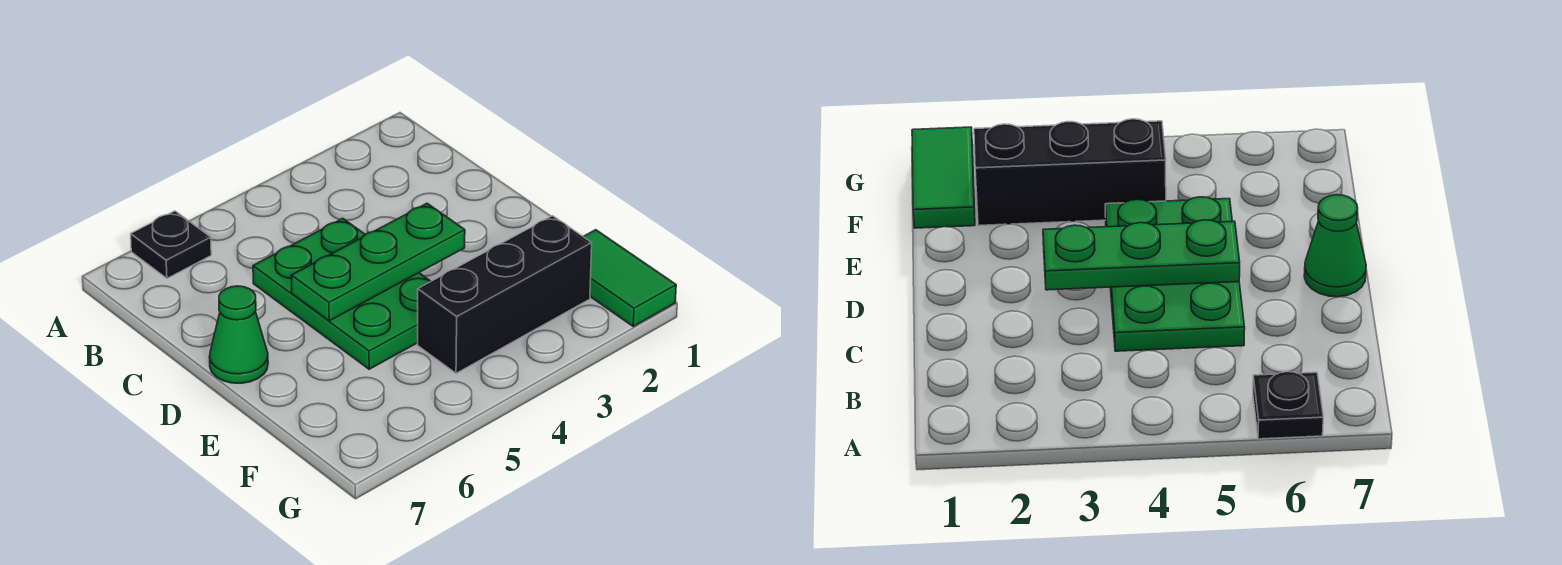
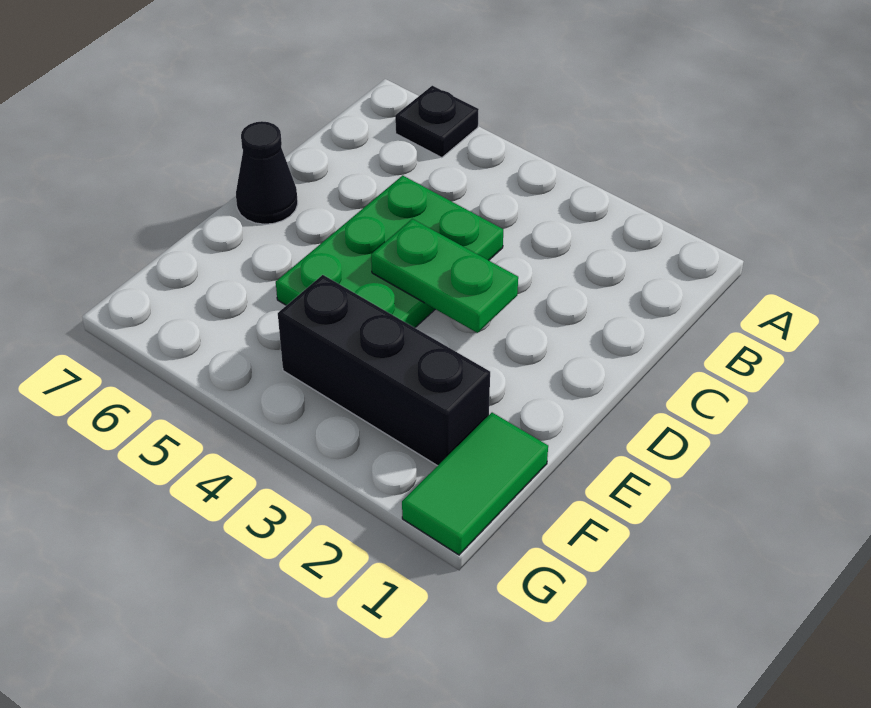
green 1x3 plate [291,203,465,321] -> green 1x2 plate [371,219,518,333]
green 1x1 cone [210,286,268,383] -> black 1x1 cone [236,121,298,224]

